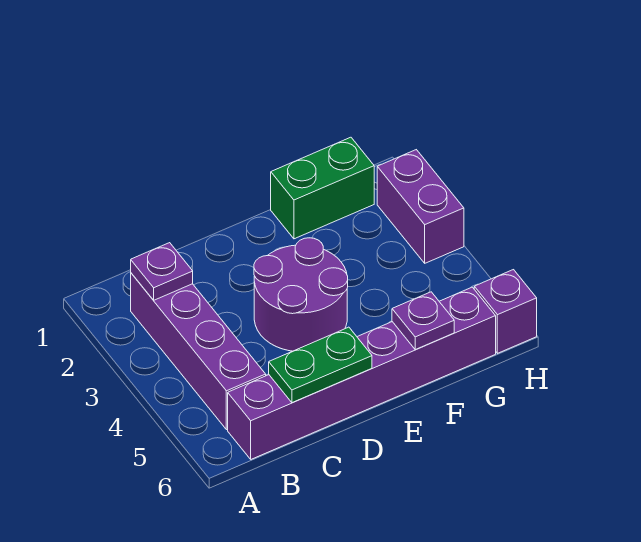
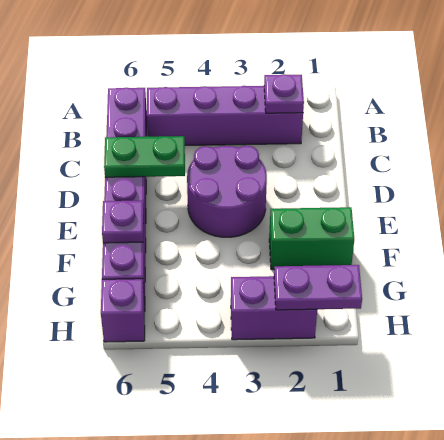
green 1x2 plate [269,327,372,403] -> green 1x2 plate turned to [104,136,185,177]
green 1x2 brick [271,137,374,239] -> green 1x2 brick turned to [269,207,354,270]
none -> purple 1x2 plate [274,265,362,310]

